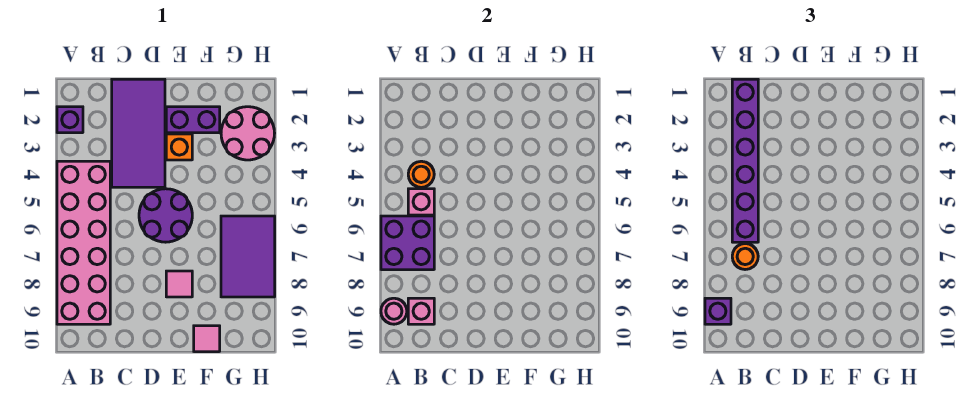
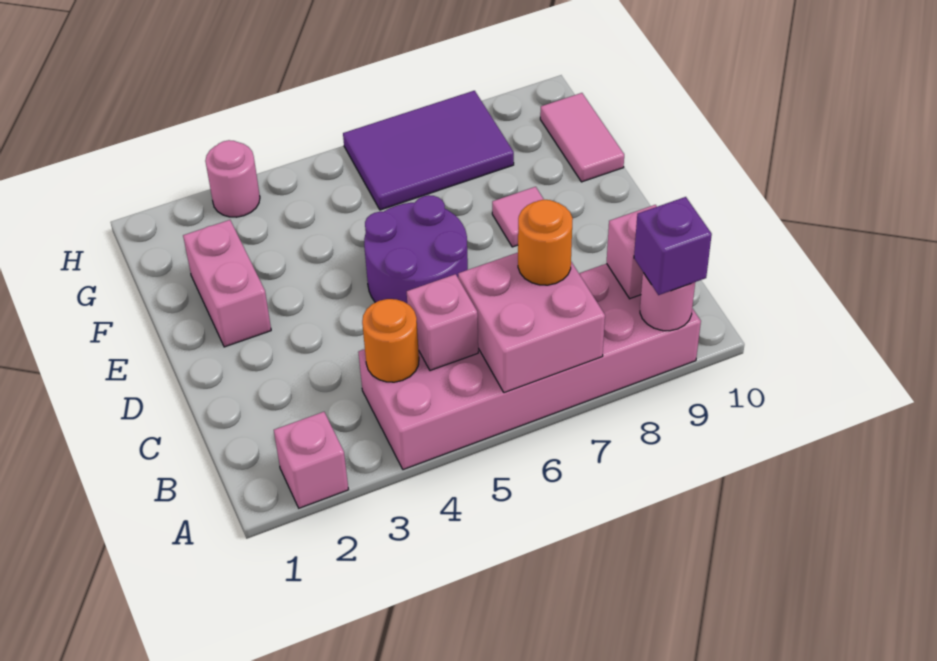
purple 1x1 brick [57,107,83,133] -> pink 1x1 brick [274,412,349,508]
purple 2x2 brick [381,216,434,270] -> pink 2x2 brick [458,253,605,393]
purple 1x6 brick [732,79,758,242] -> none
purple 2x4 tile [112,79,165,187] -> none
purple 1x2 brick [166,107,220,133] -> pink 1x2 brick [183,220,271,347]
orange 1x1 brick [166,134,192,160] -> none
pink 1x1 tile [194,326,220,352] -> pink 1x2 tile [540,93,624,182]
pink 2x2 round brick [221,107,275,160] -> pink 1x1 round brick [205,140,260,217]

